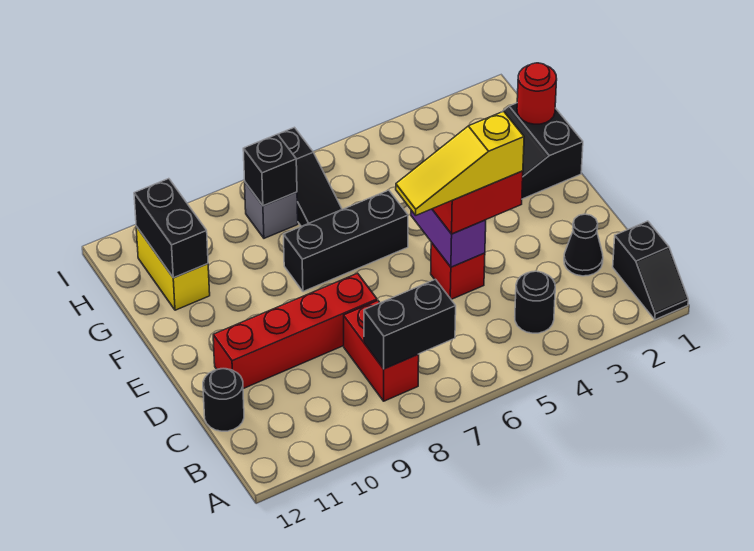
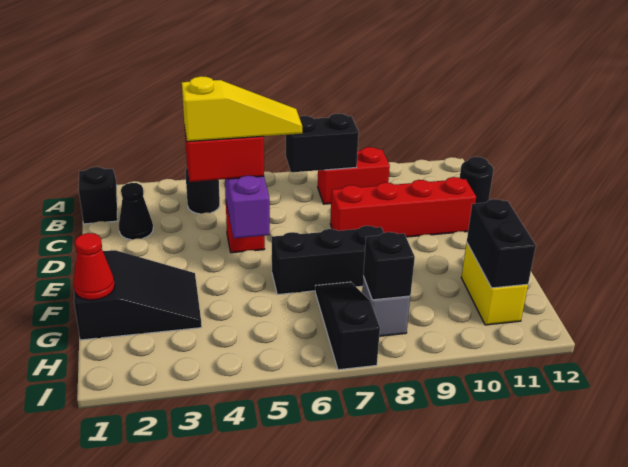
red 1x2 brick [344,301,419,401] -> red 1x2 brick turned to [318,147,390,204]
red 1x1 round brick [517,63,557,124] -> red 1x1 cone [73,233,115,300]

